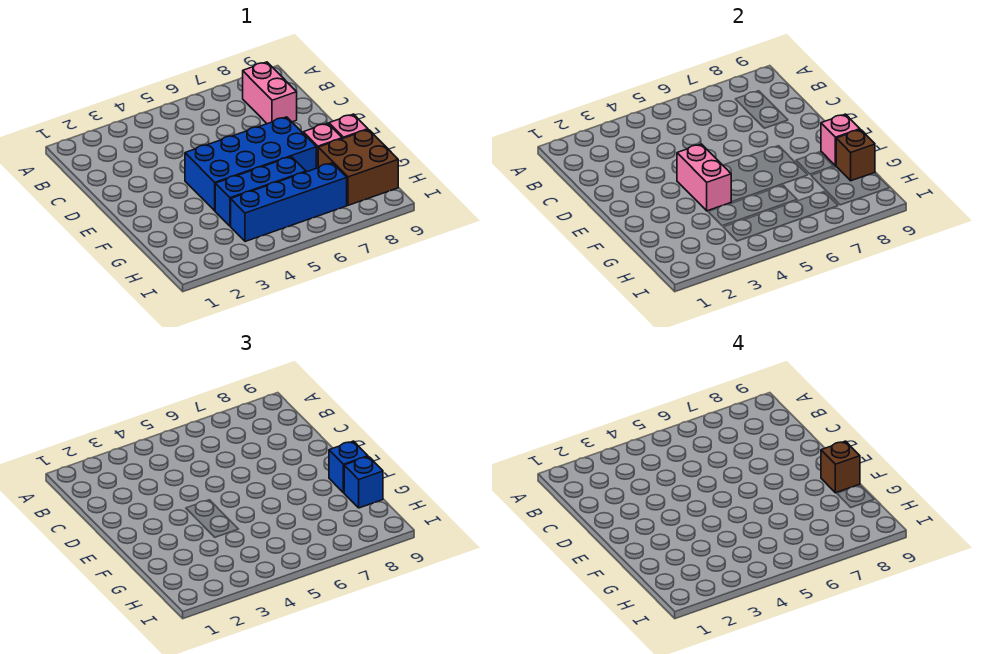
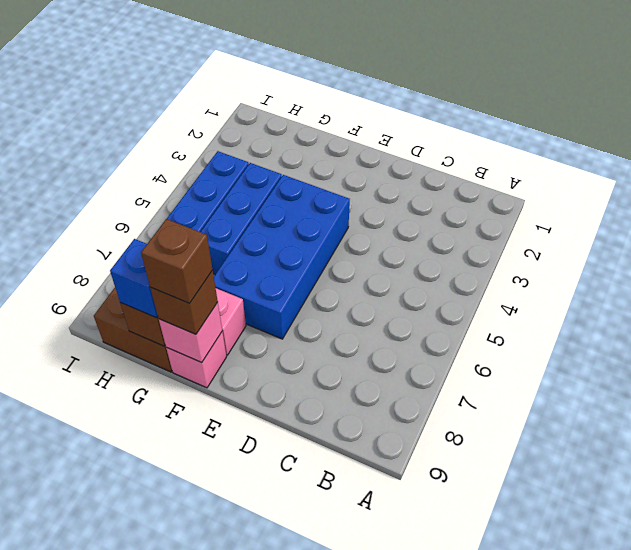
pink 1x2 brick [243,62,297,124] -> none
pink 1x2 brick [677,144,731,211] -> none
blue 1x1 brick [329,441,368,493] -> brown 1x1 brick [150,271,218,334]

